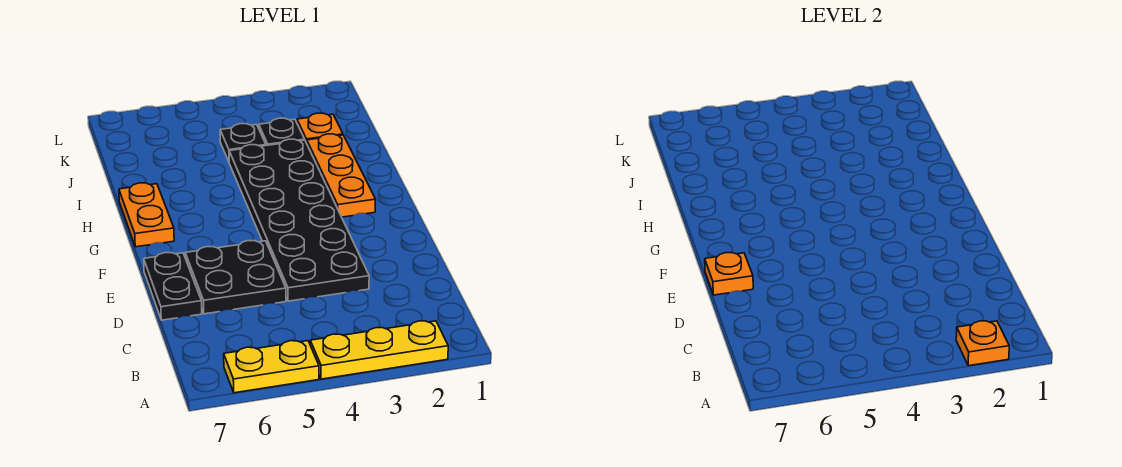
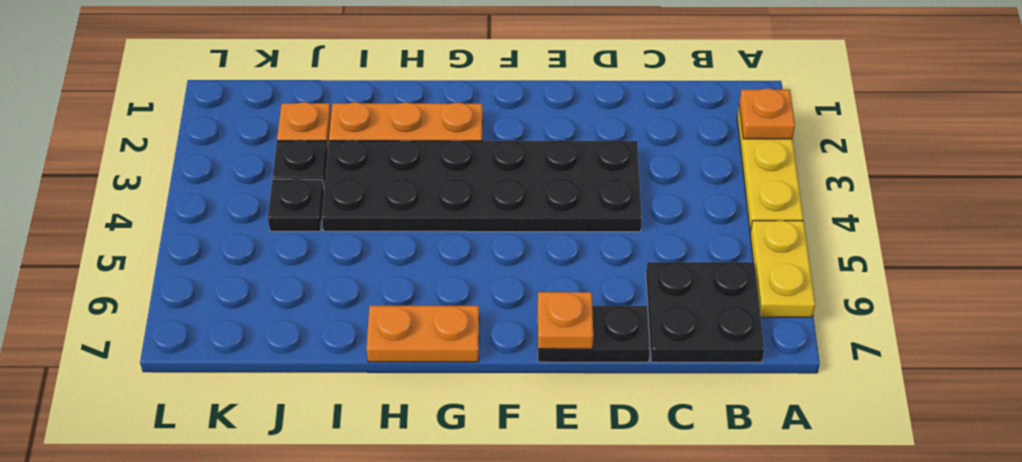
black 2x2 plate [185,241,286,314] -> black 2x2 plate moved to [646,262,764,362]

